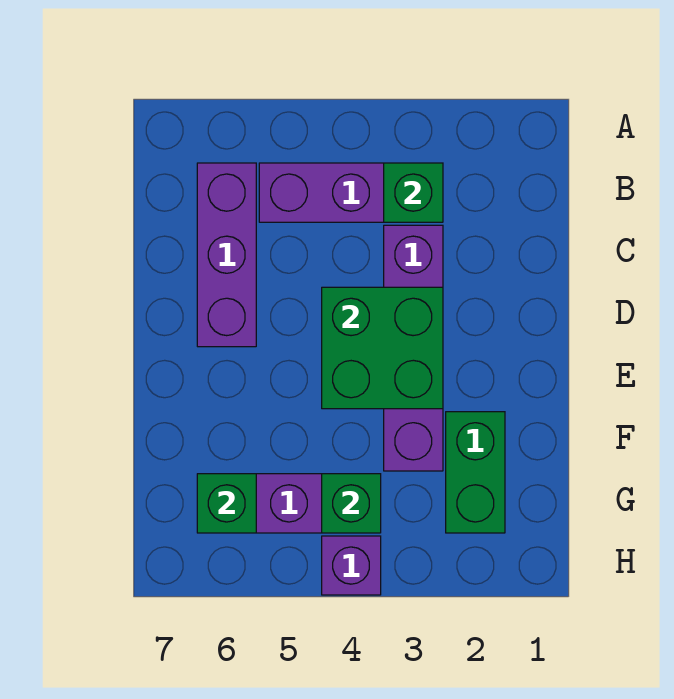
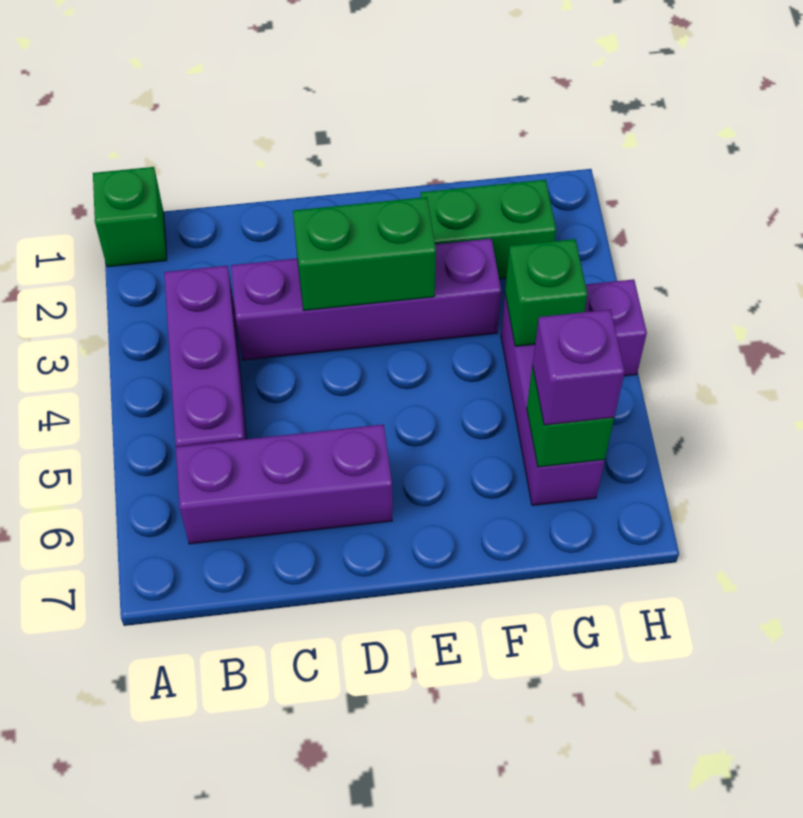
green 1x1 brick [384,163,443,222] -> green 1x1 brick moved to [93,167,167,267]
green 2x2 brick [322,287,443,409] -> green 1x2 brick [293,197,436,311]
none -> purple 1x1 brick [532,309,625,425]

